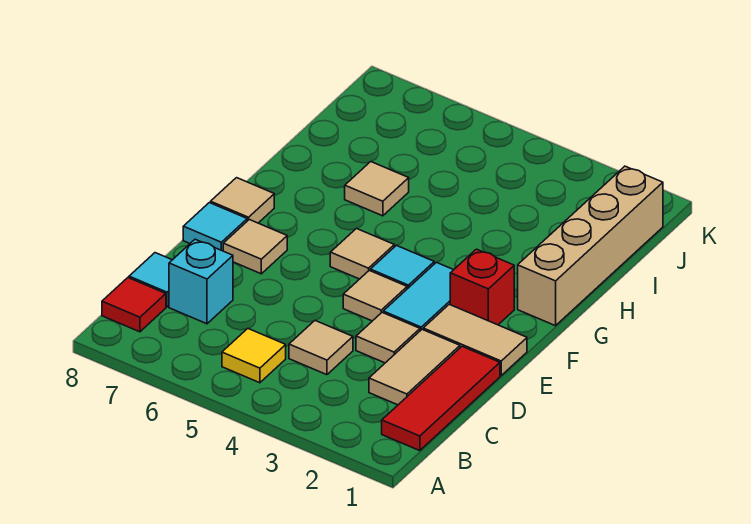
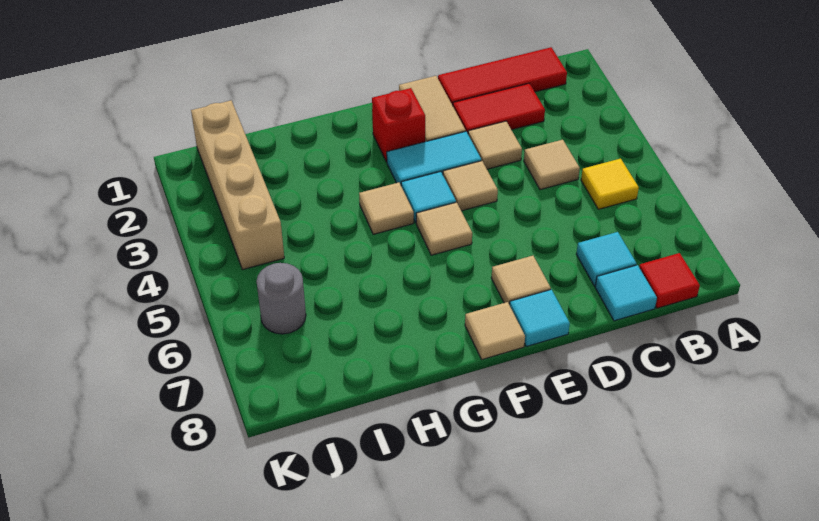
tan 1x2 tile [369,329,460,405] -> red 1x2 tile [453,83,545,133]
cyan 1x1 brick [169,239,233,324] -> cyan 1x1 tile [576,232,637,286]
tan 1x4 brick [518,166,663,326] -> tan 1x4 brick turned to [191,101,284,270]
tan 1x1 tile [345,162,409,216] -> tan 1x1 tile moved to [359,183,414,234]
none -> grey 1x1 round brick [256,263,306,334]

